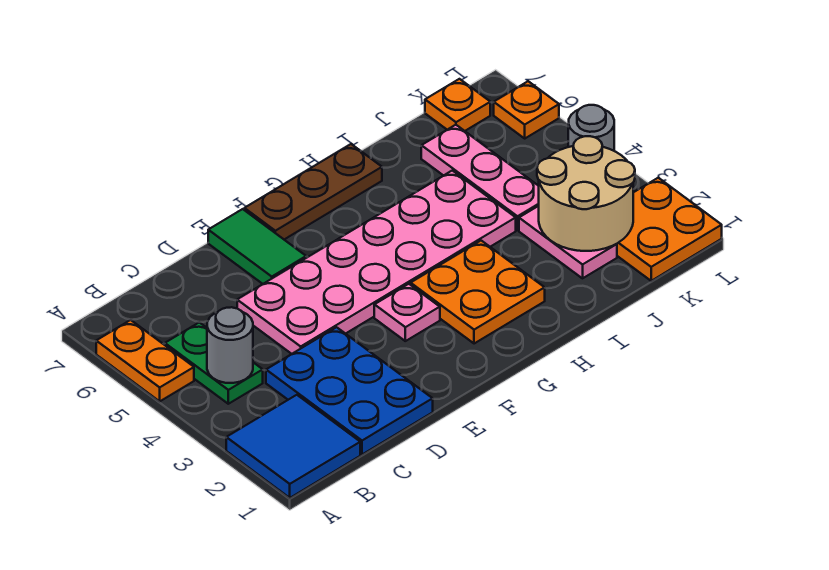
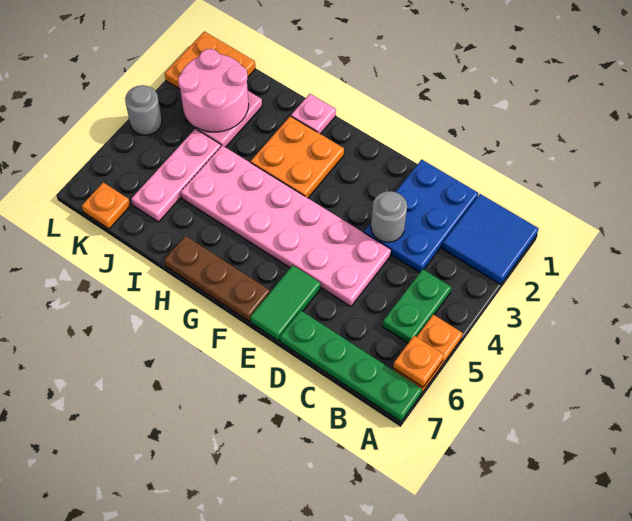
none -> green 1x4 plate [280,311,422,421]
grey 1x1 round brick [207,307,253,383] -> grey 1x1 round brick moved to [371,191,407,242]
pink 1x1 plate [374,284,440,341] -> pink 1x1 plate moved to [291,94,336,134]
tan 2x2 round brick [537,136,635,251] -> pink 2x2 round brick [178,49,249,132]
orange 1x1 plate [494,81,559,138] -> orange 1x1 plate moved to [393,336,444,387]

